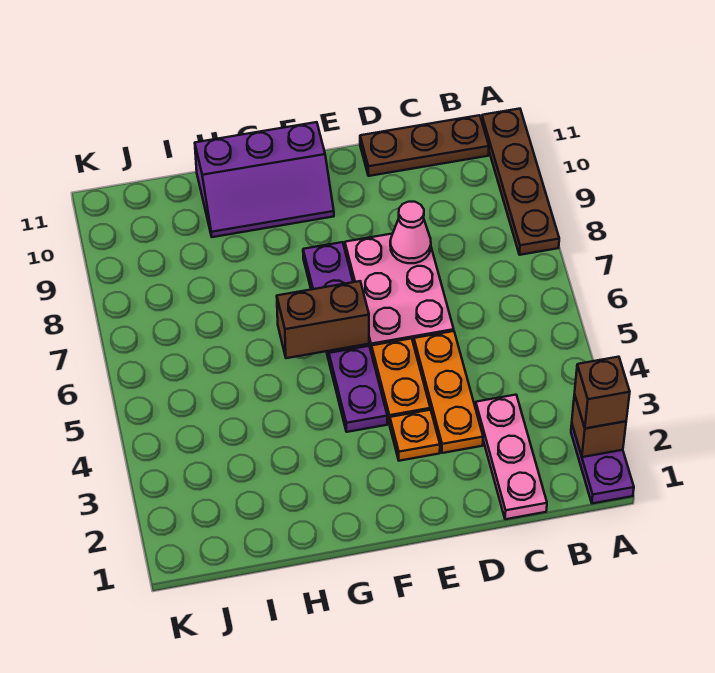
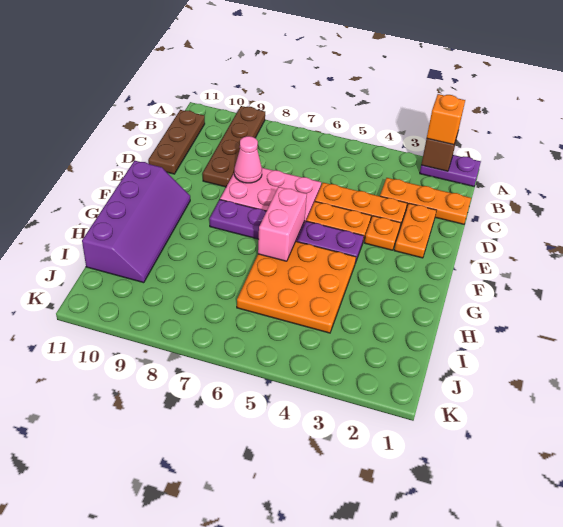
brown 1x1 brick [575,357,630,428] -> orange 1x1 brick [427,94,465,145]
brown 1x4 plate [482,109,559,255] -> brown 1x4 plate turned to [203,106,265,187]
pink 1x3 plate [475,395,547,519] -> orange 1x3 plate [380,178,471,224]
none -> orange 1x2 plate [394,203,436,258]
brown 1x2 brick [277,281,369,358] -> pink 1x2 brick [258,187,307,261]
purple 2x3 slope [195,122,334,237] -> purple 2x4 slope [82,161,190,283]
none -> orange 3x3 plate [237,241,356,333]

